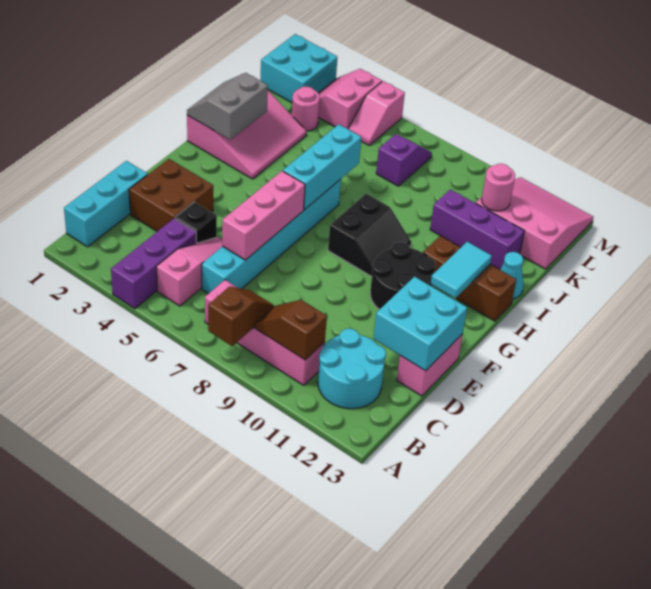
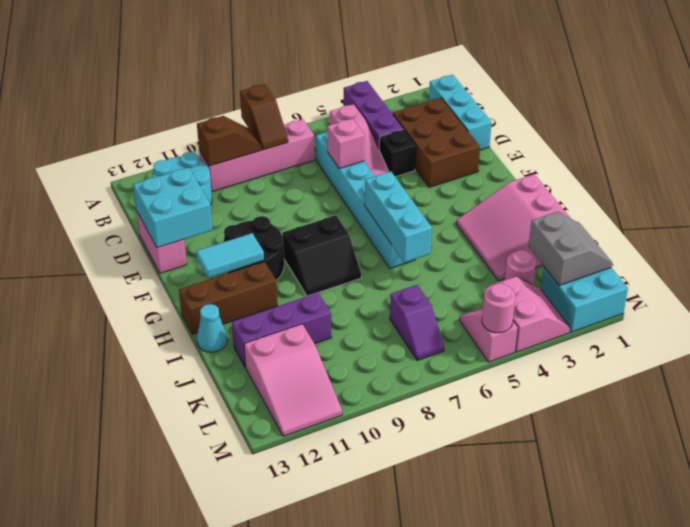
brown 2x2 brick [129,159,213,231] -> brown 2x3 brick [393,98,480,187]
pink 1x3 brick [222,171,305,260] -> pink 1x1 brick [327,118,365,169]
black 2x2 slope [328,194,411,277] -> black 2x2 slope turned to [282,215,361,296]
cyan 1x2 tile [431,242,492,298] -> cyan 1x2 tile turned to [196,233,264,278]
grey 2x2 slope [187,73,268,140] -> grey 2x2 slope moved to [528,212,612,286]
pink 3x3 slope [476,177,593,269] -> pink 2x3 slope [244,324,342,436]
pink 1x1 round brick [482,164,515,211] -> pink 1x1 round brick moved to [482,283,515,333]

